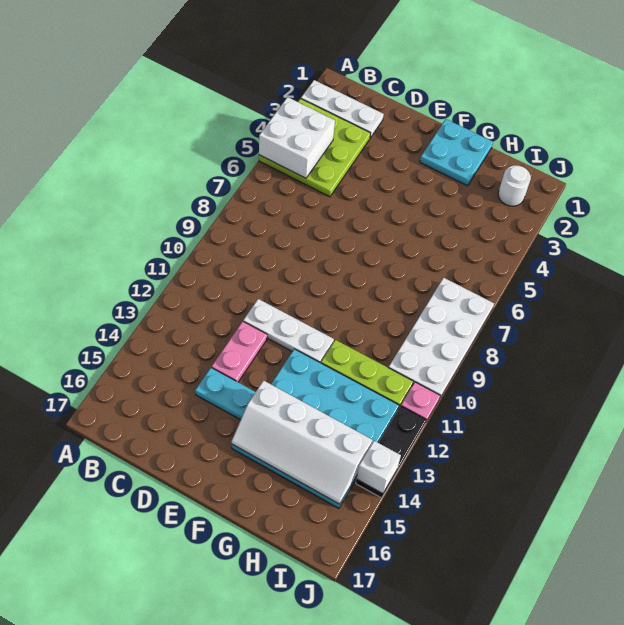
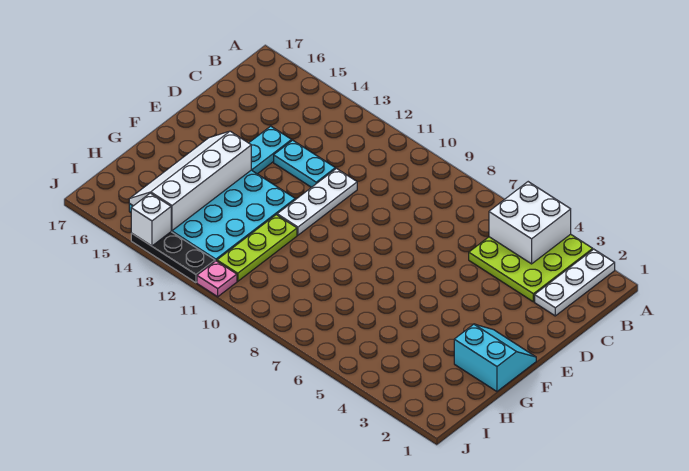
pink 1x2 plate [212,321,267,382] -> cyan 1x2 plate [274,140,335,187]
cyan 2x2 plate [420,119,493,186] -> cyan 2x2 slope [454,324,536,391]
white 1x1 round brick [498,165,531,206] -> none
white 2x4 plate [389,278,494,398] -> none

